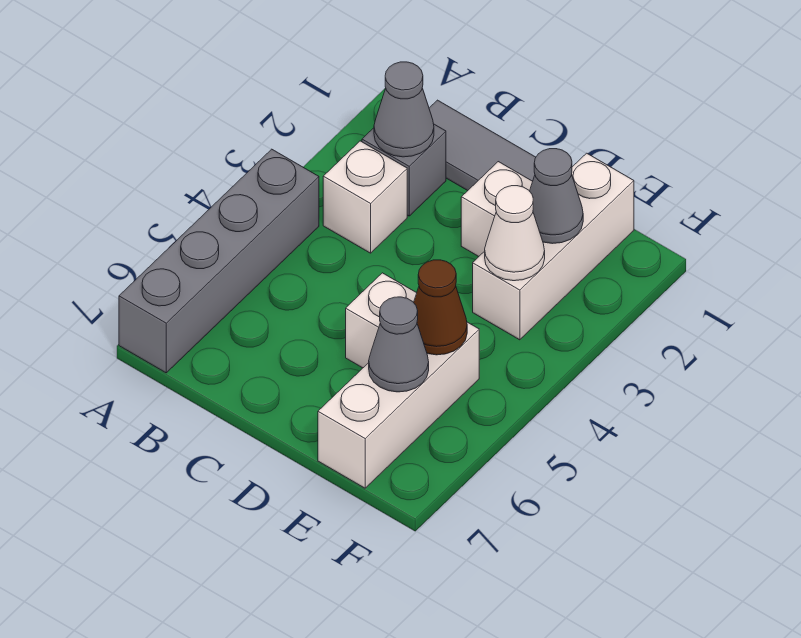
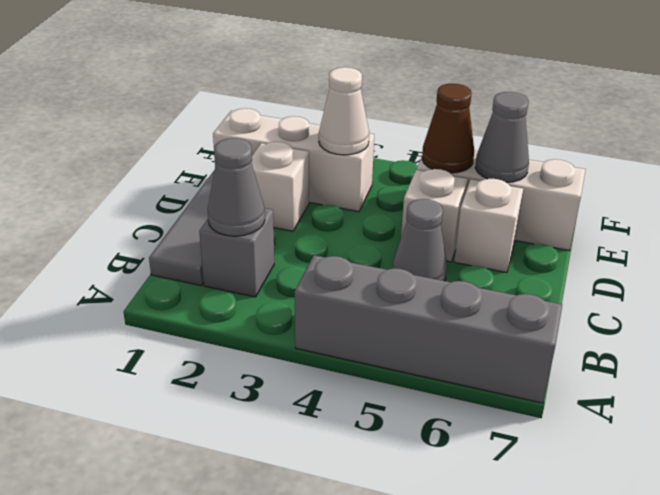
white 1x1 brick [323,141,407,253] -> white 1x1 brick moved to [454,179,523,273]
grey 1x1 cone [530,149,583,244] -> grey 1x1 cone moved to [393,199,447,281]

